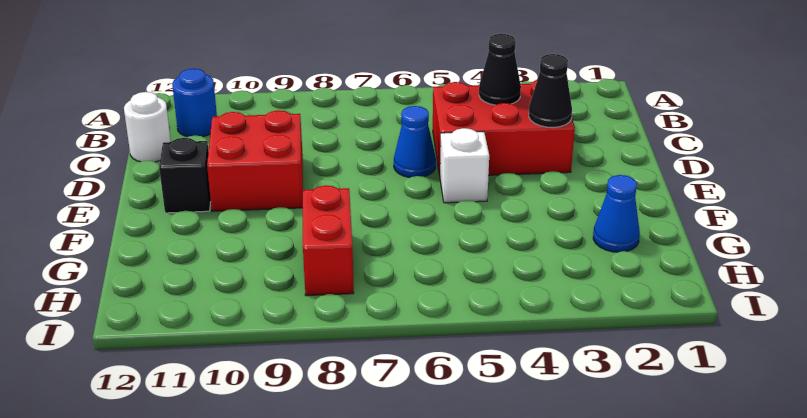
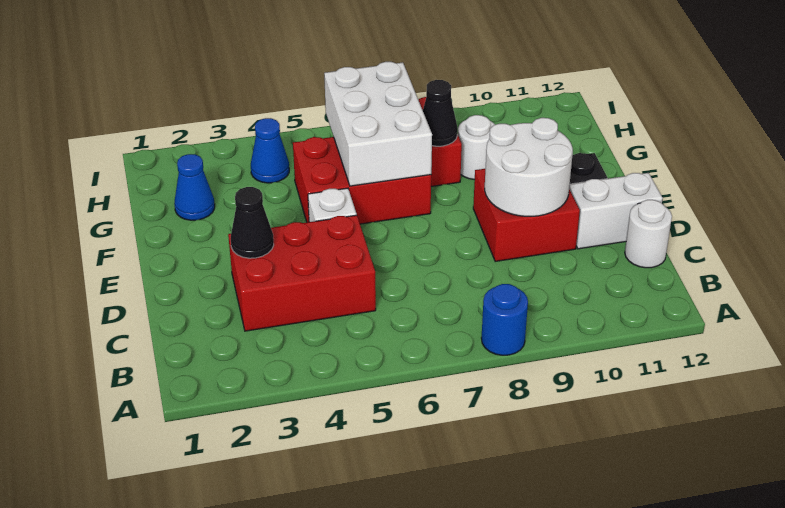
blue 1x1 round brick [172,69,217,137] -> blue 1x1 round brick moved to [481,284,528,355]
black 1x1 cone [479,34,521,105] -> black 1x1 cone moved to [423,80,458,146]
blue 1x1 cone [394,106,436,178] -> blue 1x1 cone moved to [251,118,289,183]
none -> white 2x2 round brick [485,118,573,216]
none -> white 1x2 brick [569,173,663,249]
none -> red 2x3 brick [293,137,431,224]
none -> white 2x3 brick [324,62,432,186]
none -> white 1x1 round brick [458,115,495,180]

